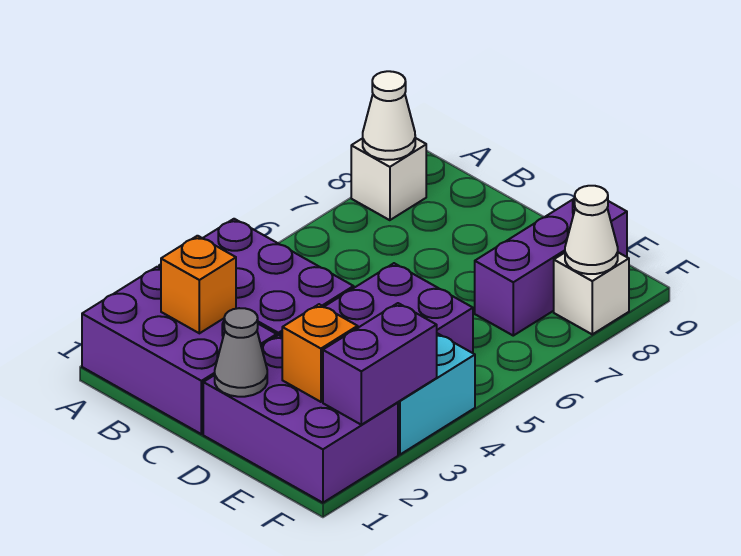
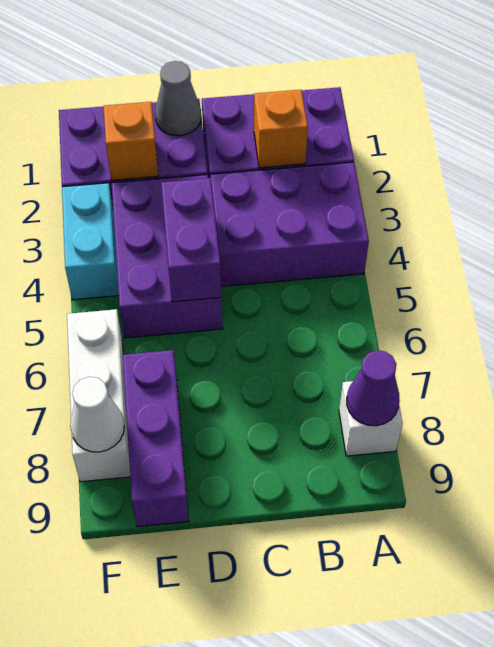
white 1x1 cone [363,71,415,160] -> purple 1x1 cone [347,350,400,426]
purple 1x2 brick [323,303,437,425] -> purple 1x2 brick moved to [161,178,222,302]
white 1x1 brick [554,252,629,334] -> white 1x3 brick [67,309,130,482]

